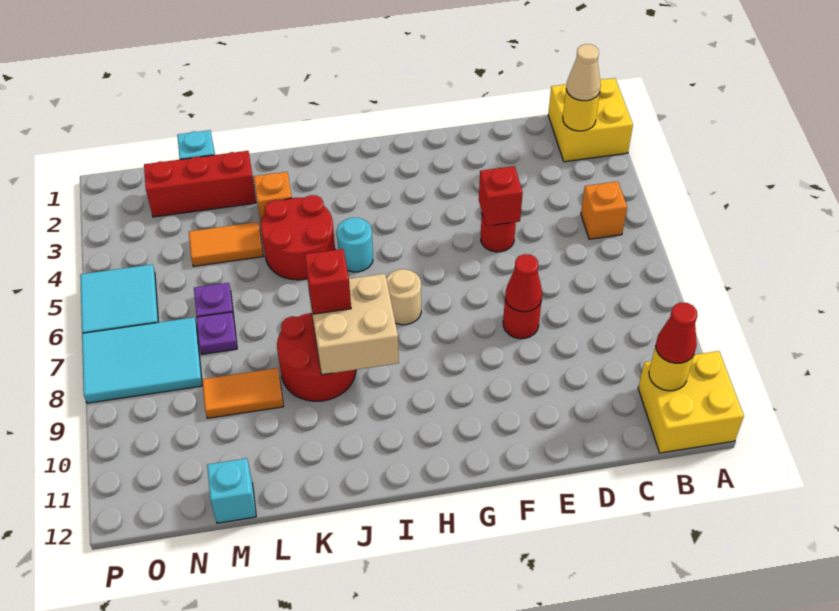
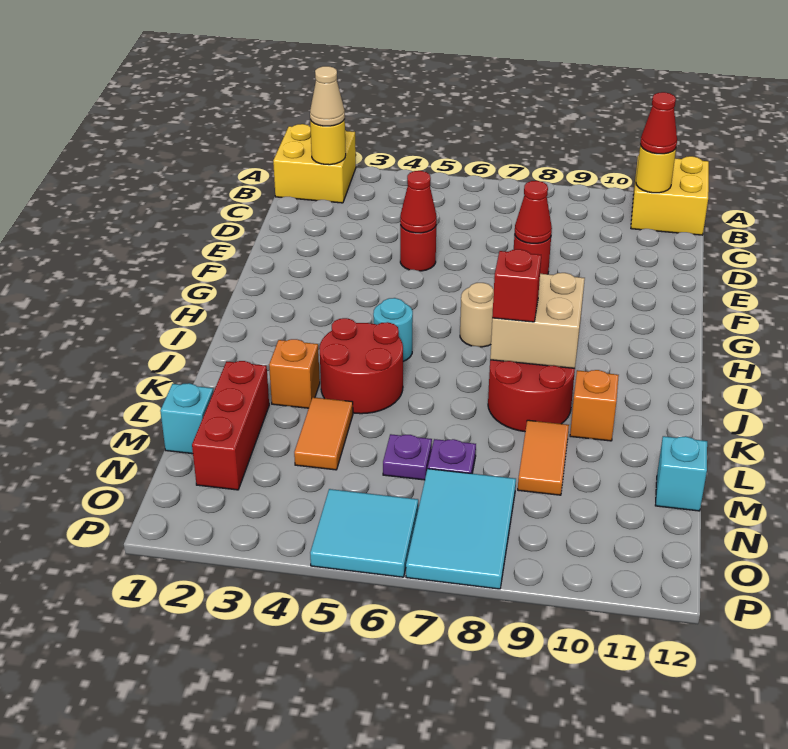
orange 1x1 brick [581,181,627,239] -> orange 1x1 brick moved to [570,370,619,441]
red 1x1 brick [479,166,523,226] -> red 1x1 cone [400,171,437,233]

